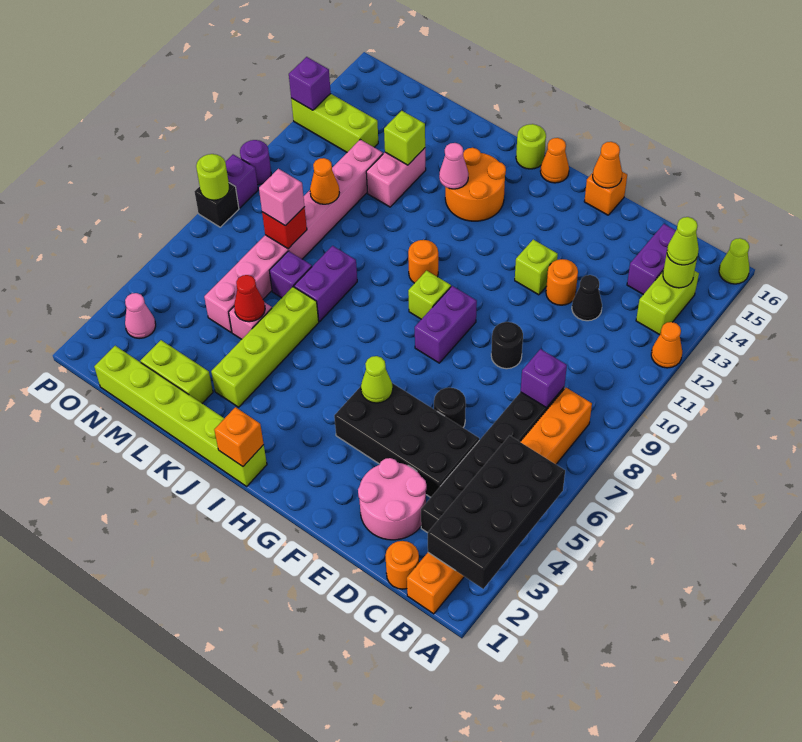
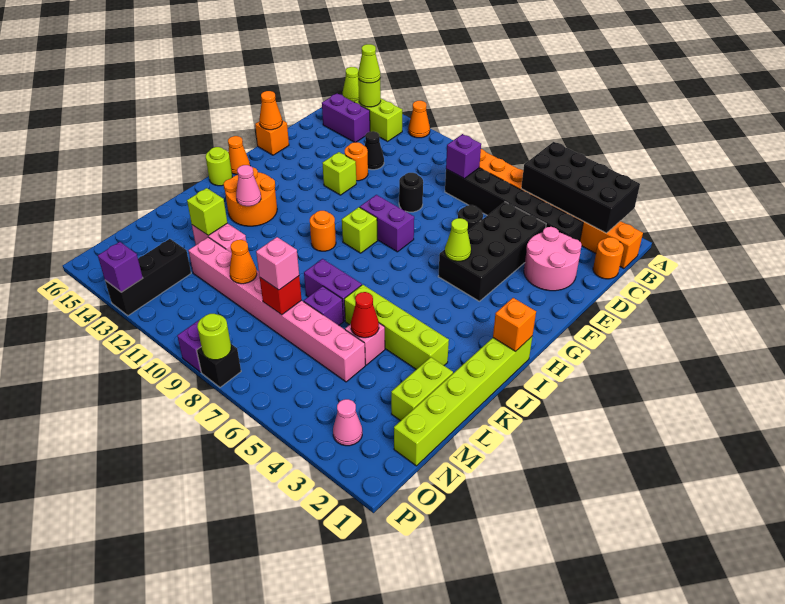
lime 1x3 brick [291,94,378,152] -> black 1x3 brick [105,239,191,316]
purple 1x1 round brick [240,140,271,185] -> none

